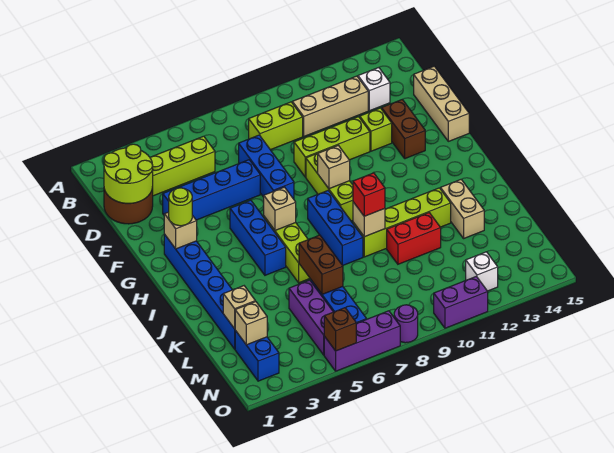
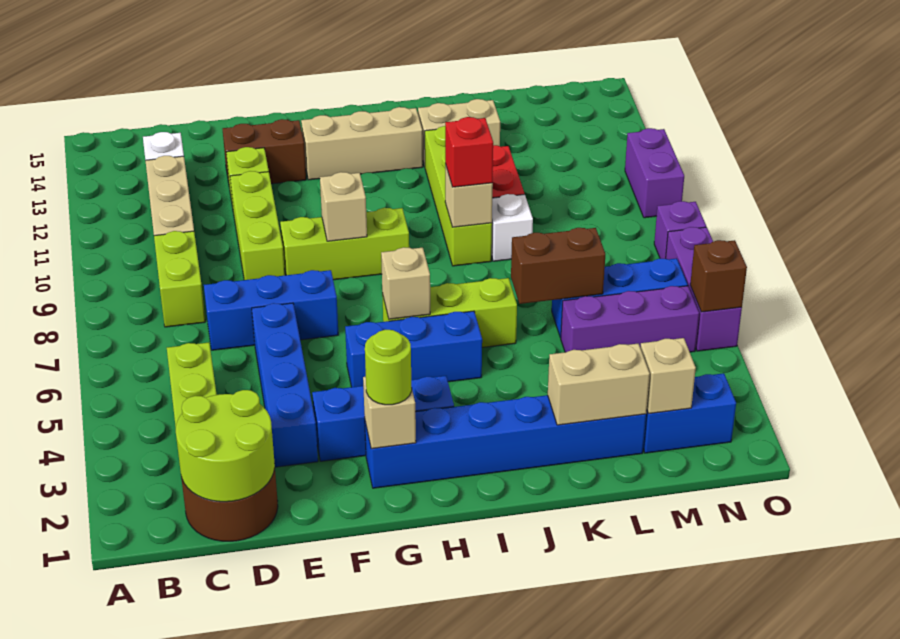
tan 1x3 brick [414,66,469,141] -> tan 1x3 brick moved to [301,107,423,180]
blue 1x3 brick [308,191,363,266] -> blue 1x3 brick moved to [312,376,454,461]
tan 1x1 brick [223,286,255,329] -> tan 1x2 brick [548,344,650,425]
white 1x1 brick [466,252,498,291] -> white 1x1 brick moved to [491,194,533,261]
purple 1x1 round brick [394,305,418,343] -> purple 1x1 brick [654,201,706,259]

